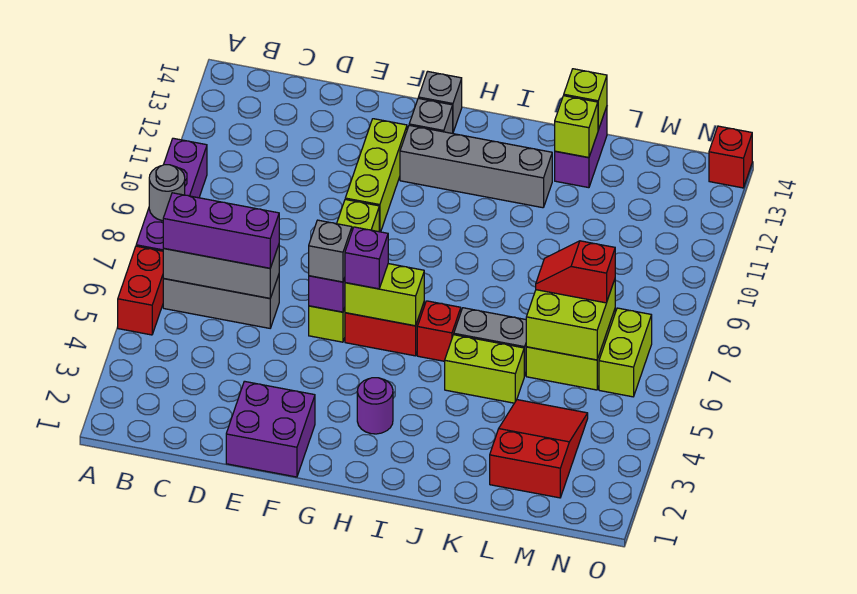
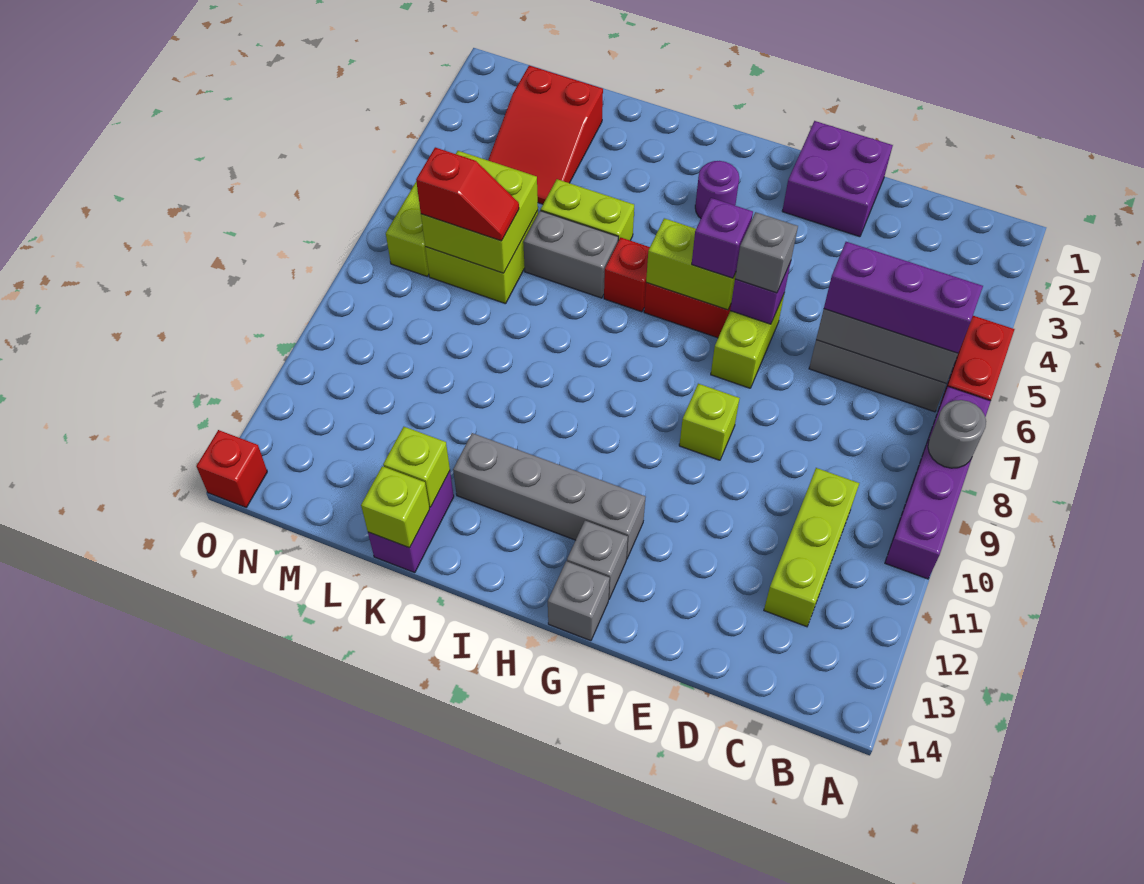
lime 1x3 brick [345,119,407,232] -> lime 1x3 brick moved to [764,468,859,627]

